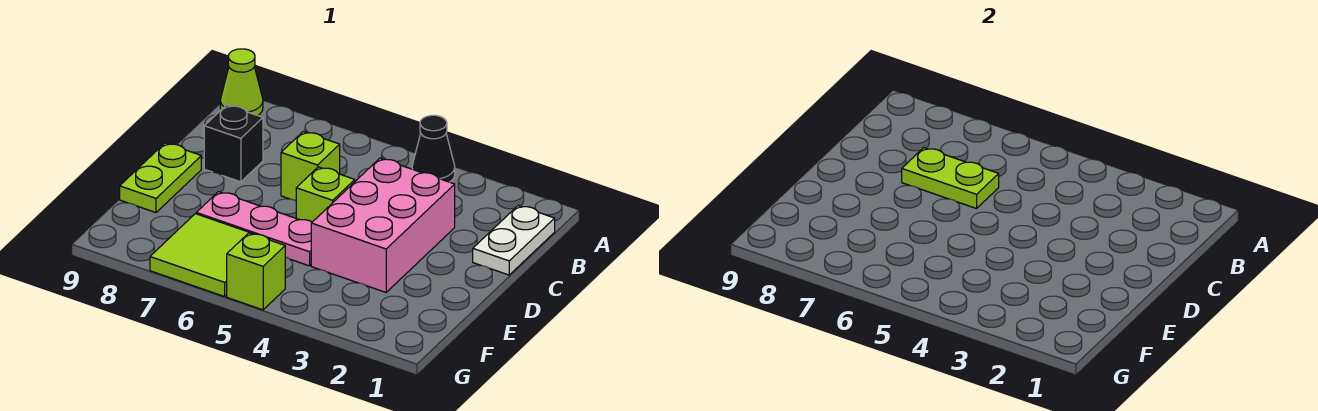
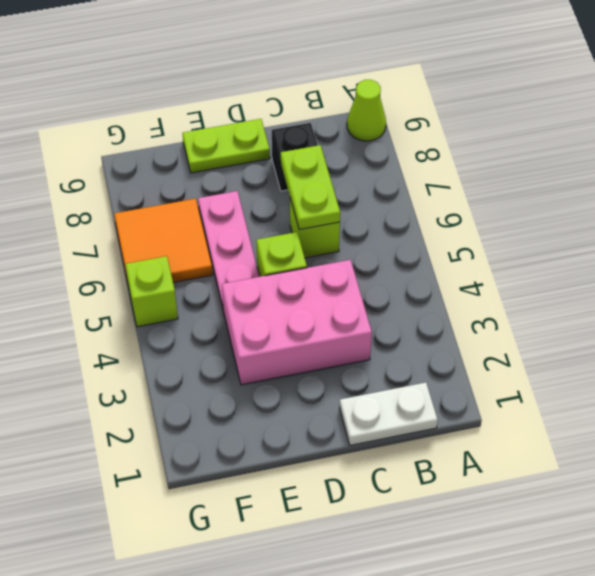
black 1x1 cone [412,115,455,182] -> none
lime 2x2 tile [150,214,270,297] -> orange 2x2 tile [114,199,213,286]

